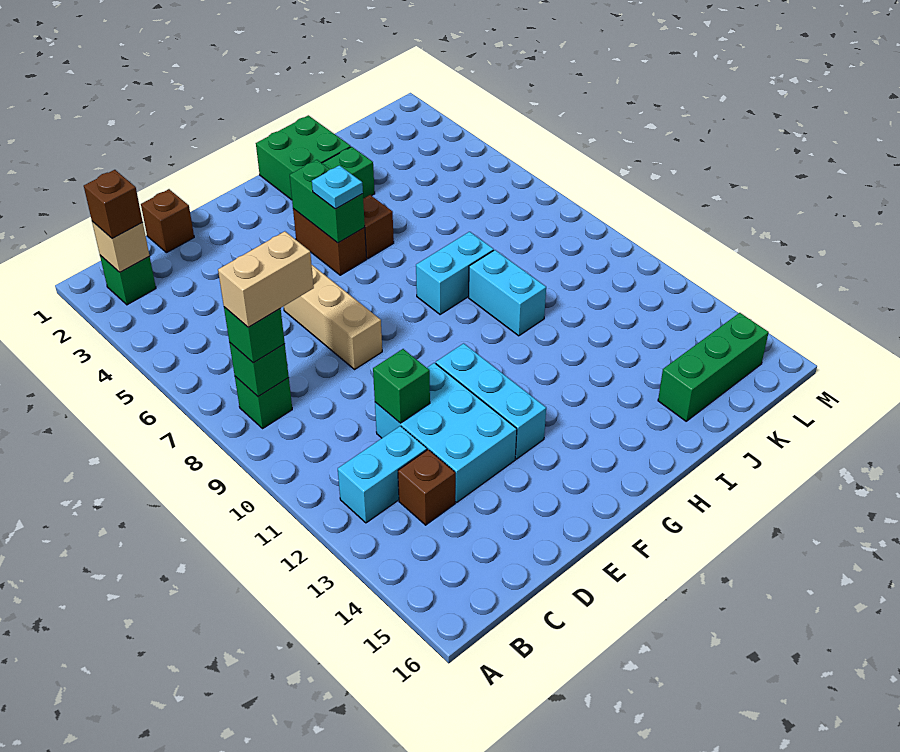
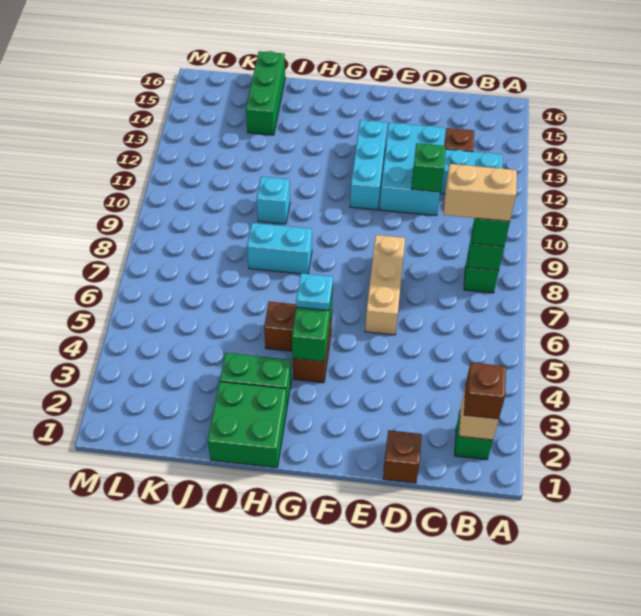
cyan 1x2 brick [469,250,546,336] -> cyan 1x1 brick [257,177,290,224]
green 1x3 brick [658,313,769,421] -> green 1x3 brick turned to [246,51,285,135]

